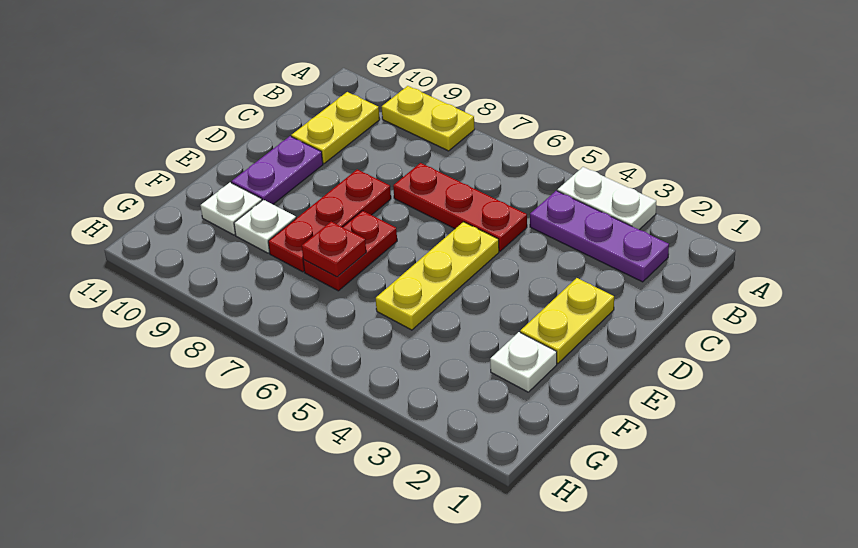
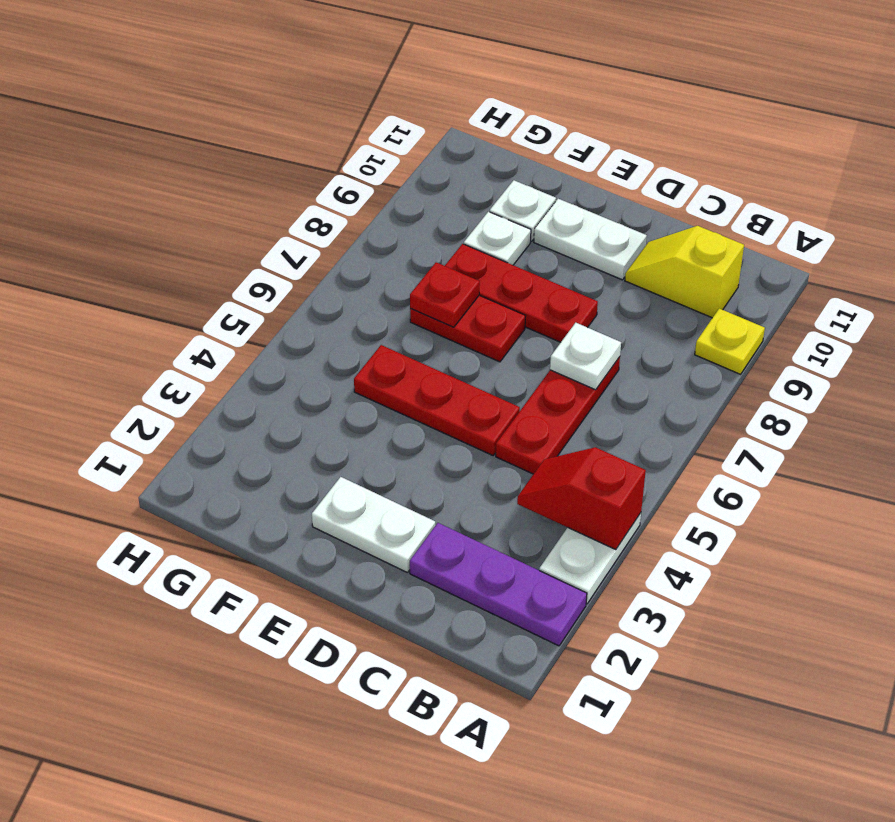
none -> red 1x2 slope [517,447,646,550]
yellow 1x2 plate [382,86,475,151] -> yellow 1x1 plate [695,309,765,374]
purple 1x3 plate [530,191,669,282] -> purple 1x3 plate turned to [410,523,587,646]
yellow 1x2 plate [291,92,380,163] -> yellow 1x2 slope [625,226,744,318]
yellow 1x2 plate [520,278,614,363] -> white 1x2 plate [312,477,435,572]
yellow 1x3 plate [376,222,499,330] -> red 1x3 plate [354,345,520,455]
purple 1x2 plate [231,136,323,204] -> white 1x2 plate [534,199,647,280]
white 1x1 plate [490,332,557,392] -> white 1x1 plate moved to [550,323,621,390]

